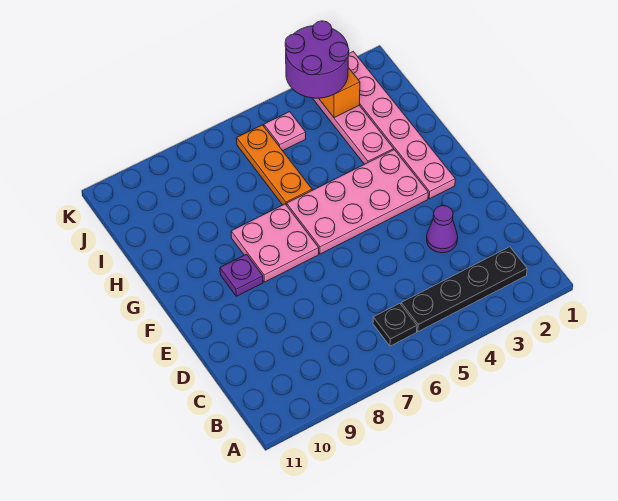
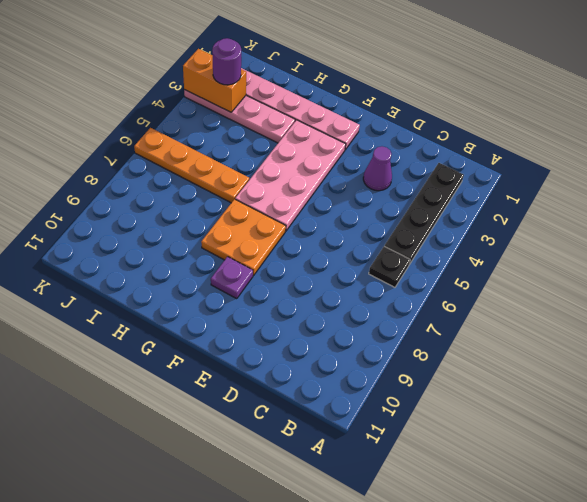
pink 2x2 plate [231,204,319,282] -> orange 2x2 plate [201,199,286,275]
orange 1x3 plate [237,125,312,205] -> orange 1x4 plate [134,128,249,203]
purple 2x2 round brick [285,21,349,98] -> purple 1x1 round brick [212,38,241,85]
pink 1x1 plate [264,112,306,151] -> none

